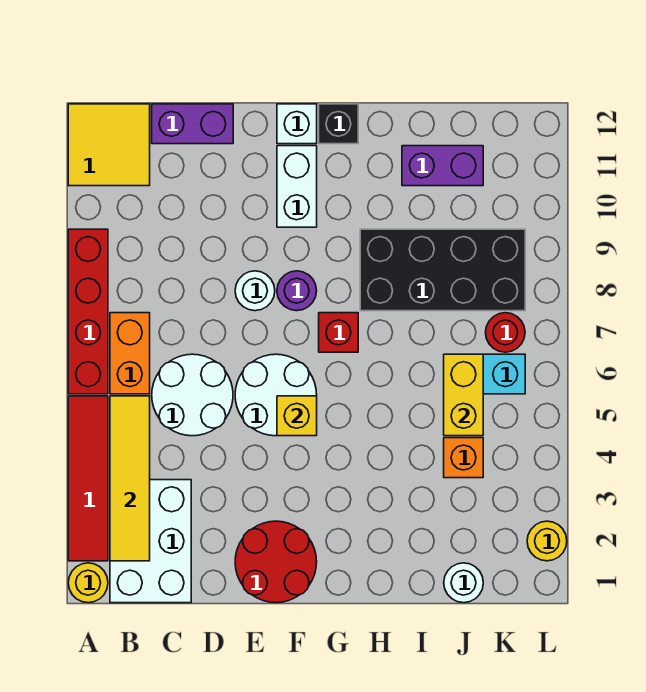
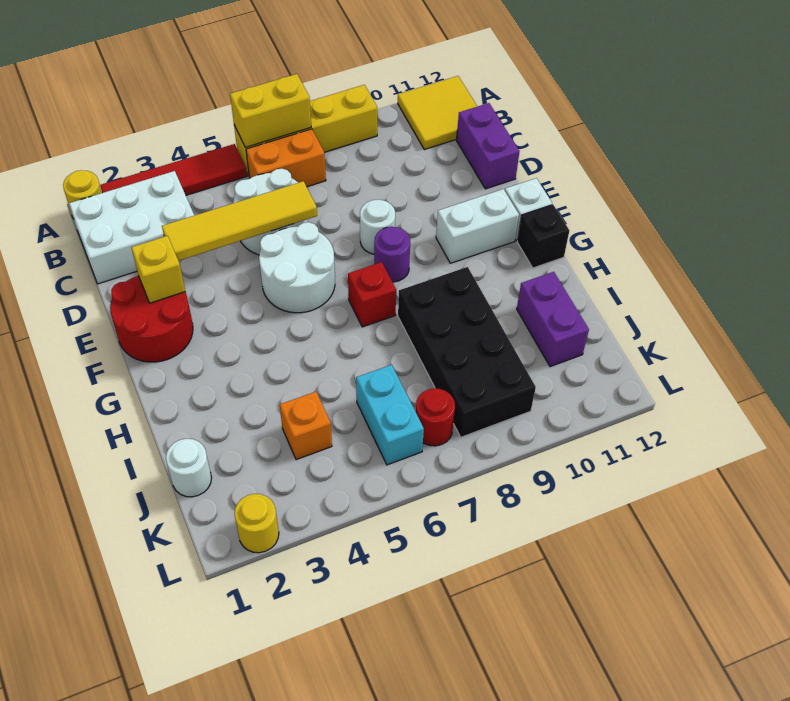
red 1x4 brick [68,229,108,394] -> yellow 1x4 brick [234,85,377,175]
yellow 1x4 tile [110,396,150,561] -> yellow 1x4 tile moved to [162,181,317,261]
yellow 1x1 brick [277,396,317,436] -> yellow 1x1 brick moved to [131,236,185,303]
yellow 1x2 brick [444,354,483,436] -> yellow 1x2 brick moved to [230,74,311,147]

